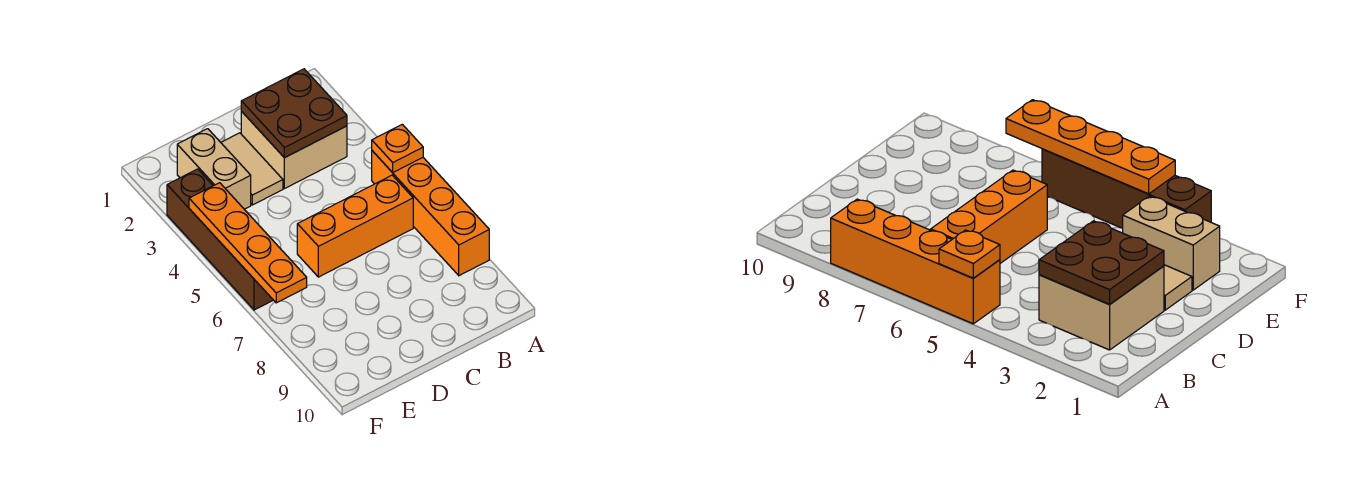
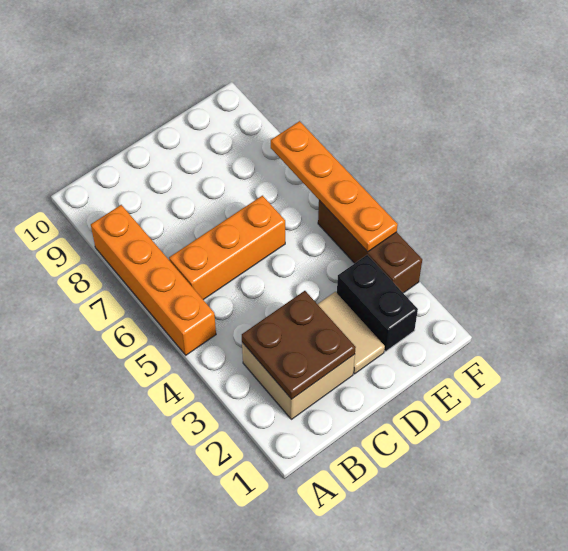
orange 1x1 plate [372,124,423,173] -> none
tan 1x2 brick [177,129,251,209] -> black 1x2 brick [337,255,418,351]
brown 1x4 brick [167,169,273,310] -> brown 1x3 brick [318,200,422,293]

